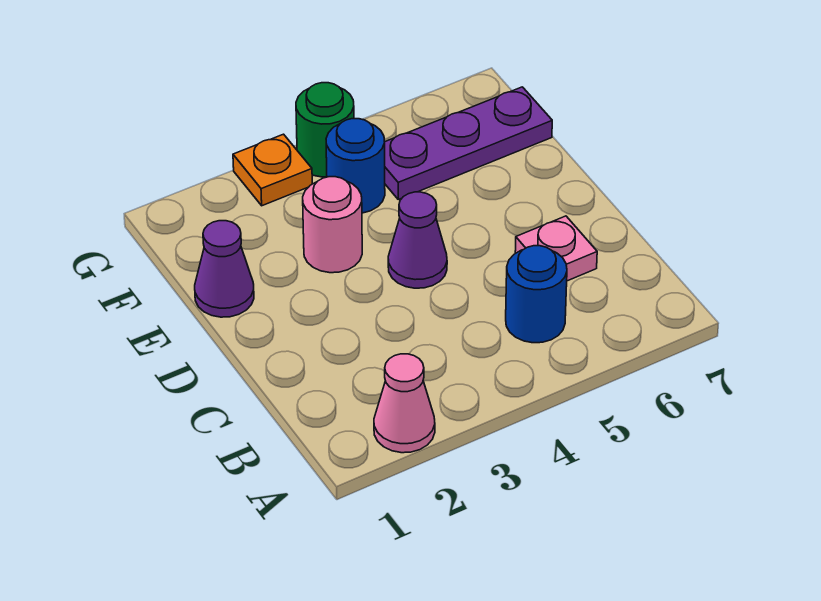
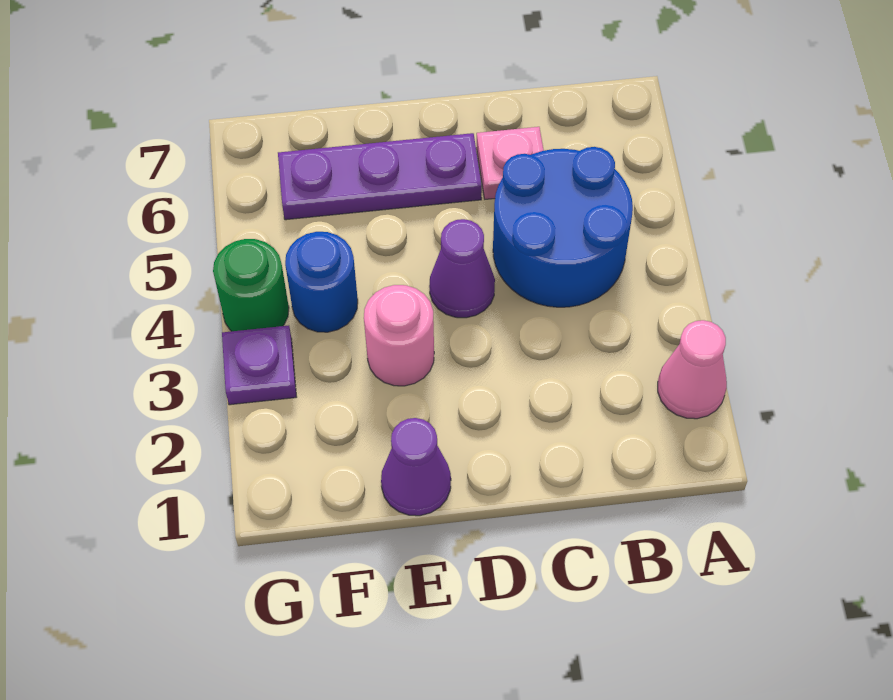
blue 1x1 round brick [506,246,567,343] -> blue 2x2 round brick [493,147,633,307]
purple 1x3 plate [385,87,552,199] -> purple 1x3 plate turned to [278,133,482,220]
orange 1x1 plate [233,134,312,206] -> purple 1x1 plate [222,326,296,405]

